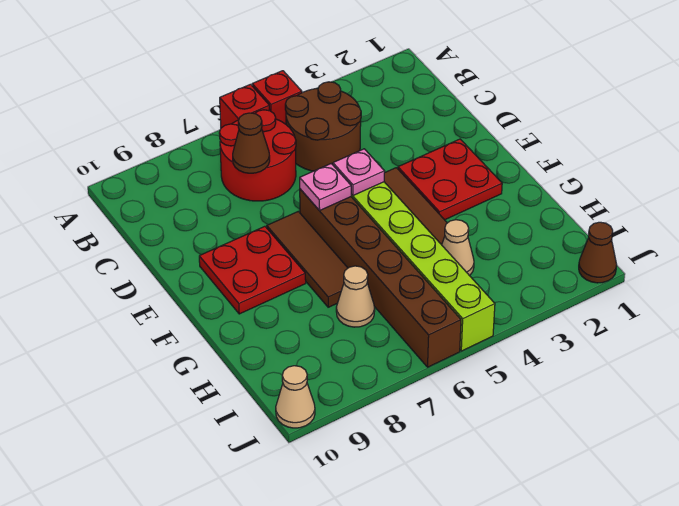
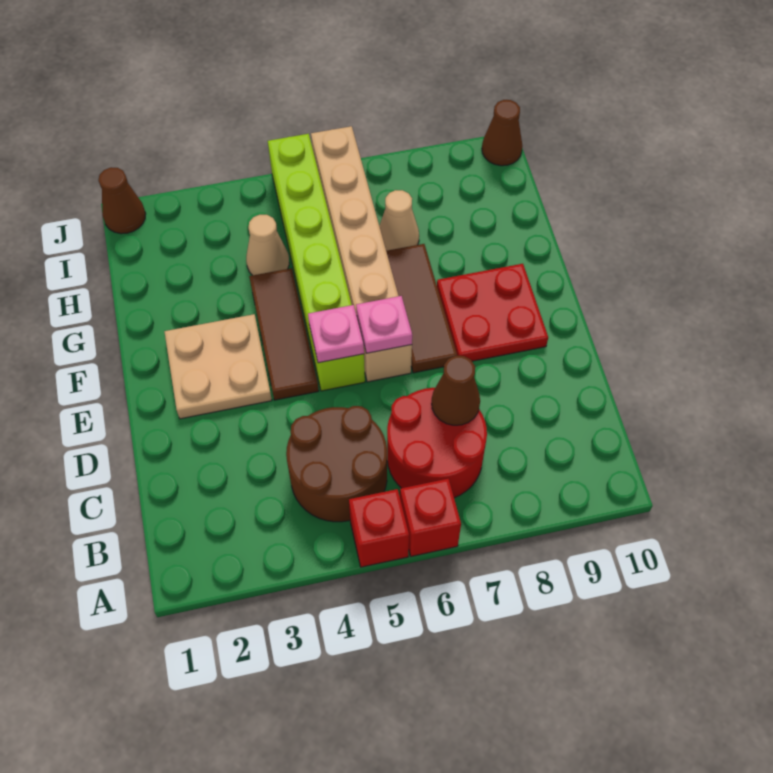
red 2x2 plate [398,139,502,220] -> tan 2x2 plate [164,314,272,419]
brown 1x6 brick [300,189,461,367] -> tan 1x6 brick [311,126,412,382]
tan 1x1 cone [276,366,315,428] -> brown 1x1 cone [482,100,523,166]

